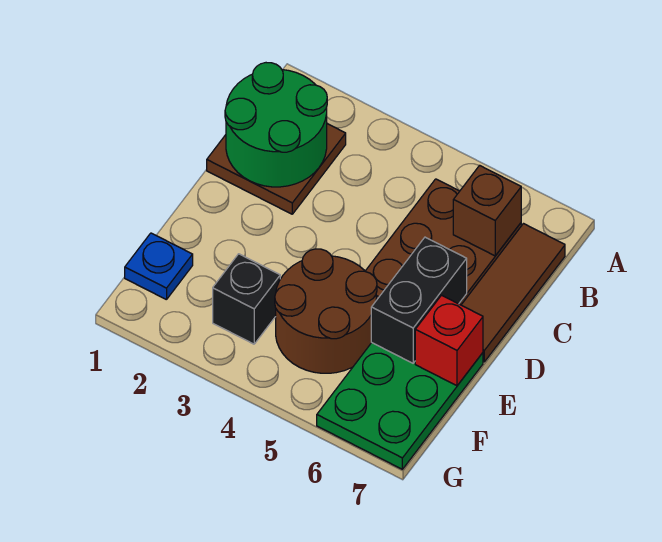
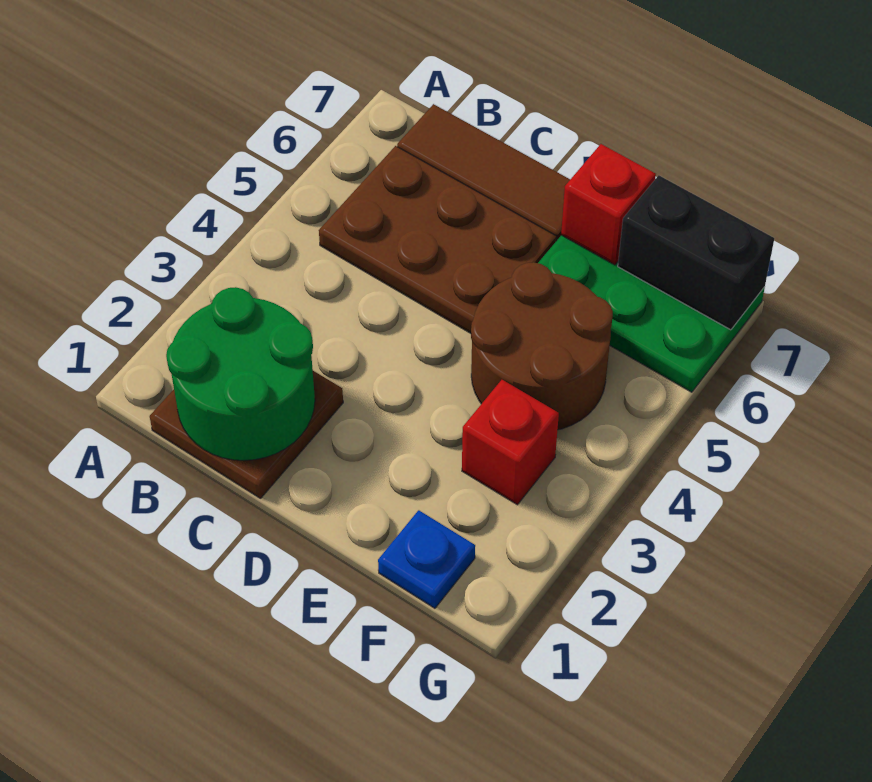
brown 1x1 brick [453,165,521,256] -> none
black 1x2 brick [371,237,467,363] -> black 1x2 brick moved to [618,175,774,330]
black 1x1 brick [213,254,280,344] -> red 1x1 brick [462,380,559,505]

